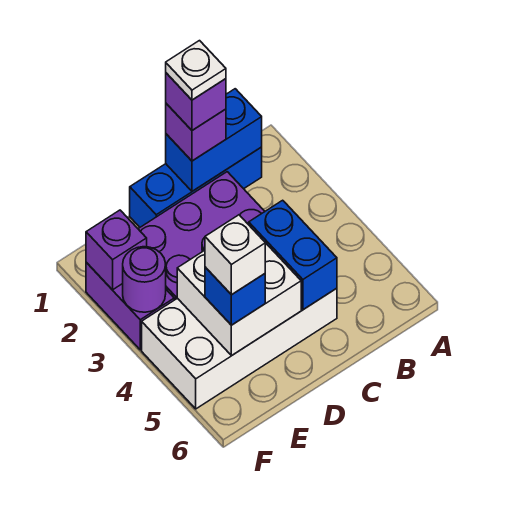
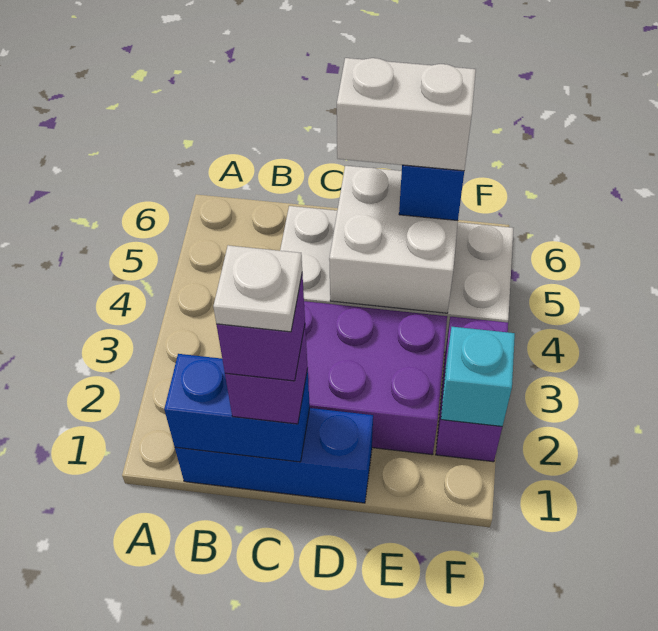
blue 1x2 brick [249,200,337,310] -> none
white 1x1 brick [205,215,265,295] -> white 1x2 brick [337,58,476,171]
purple 1x1 brick [86,210,147,290] -> cyan 1x1 brick [441,327,515,427]
purple 1x1 round brick [123,247,166,312] -> none

